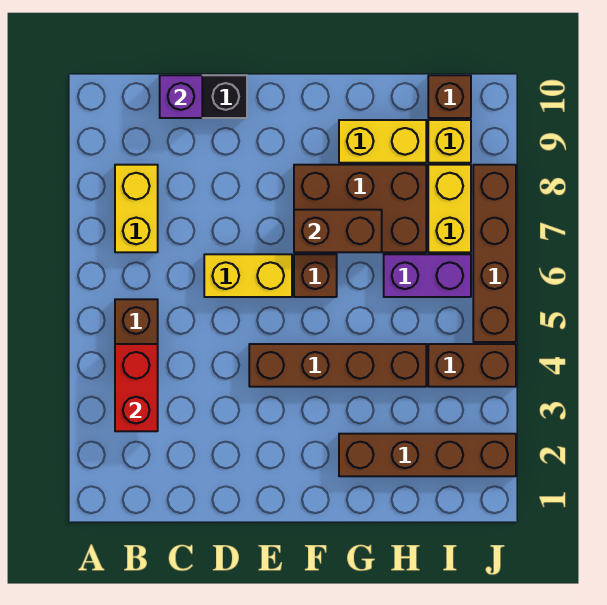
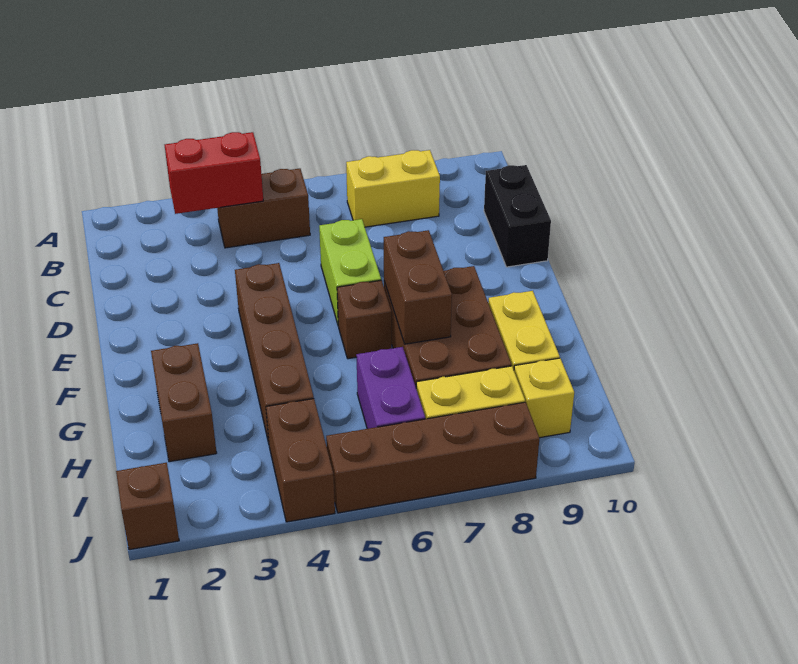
purple 1x1 brick [160,75,202,118] -> none
yellow 1x2 brick [204,254,292,297] -> lime 1x2 brick [319,219,381,324]
brown 1x4 brick [339,434,516,476] -> brown 1x2 brick [151,343,217,462]
brown 1x1 brick [428,75,471,118] -> brown 1x1 brick moved to [116,463,179,550]

